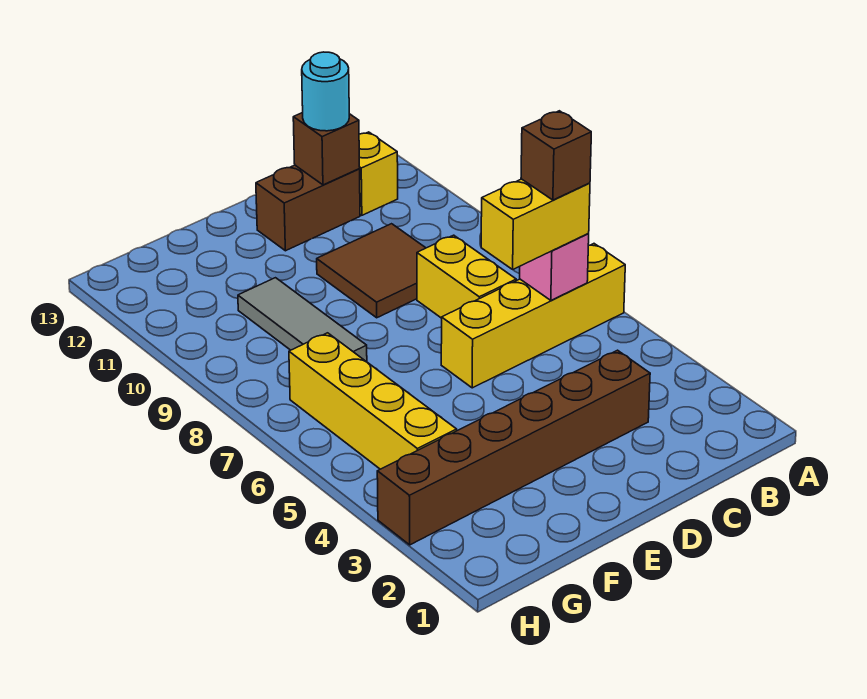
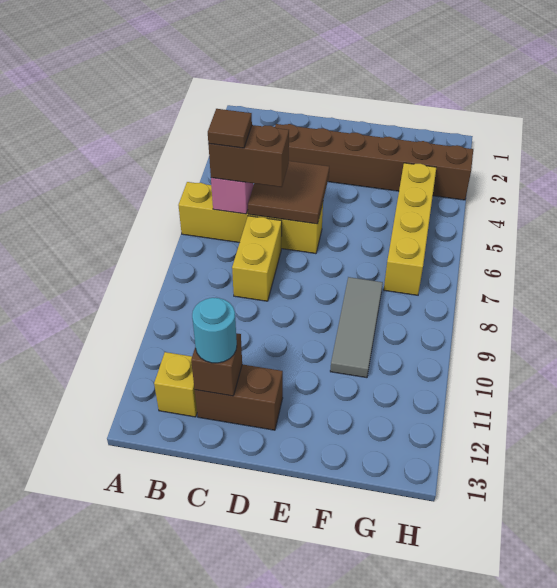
yellow 1x2 brick [481,179,590,269] -> brown 1x2 brick [208,125,289,187]
brown 1x1 brick [521,111,591,200] -> brown 1x1 tile [208,109,252,148]
brown 2x2 tile [317,224,425,318] -> brown 2x2 tile moved to [248,161,329,224]

